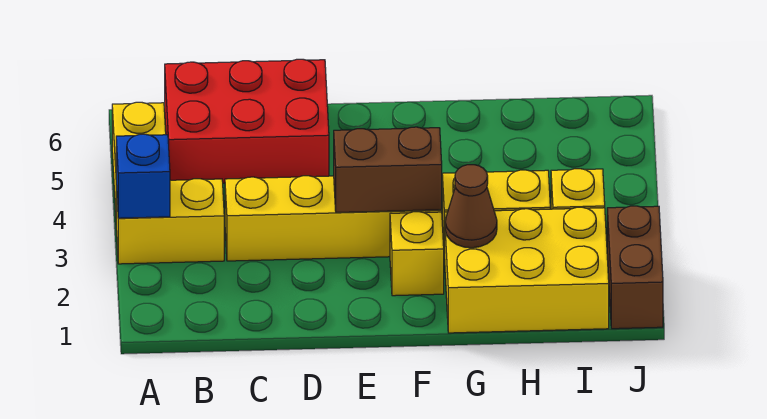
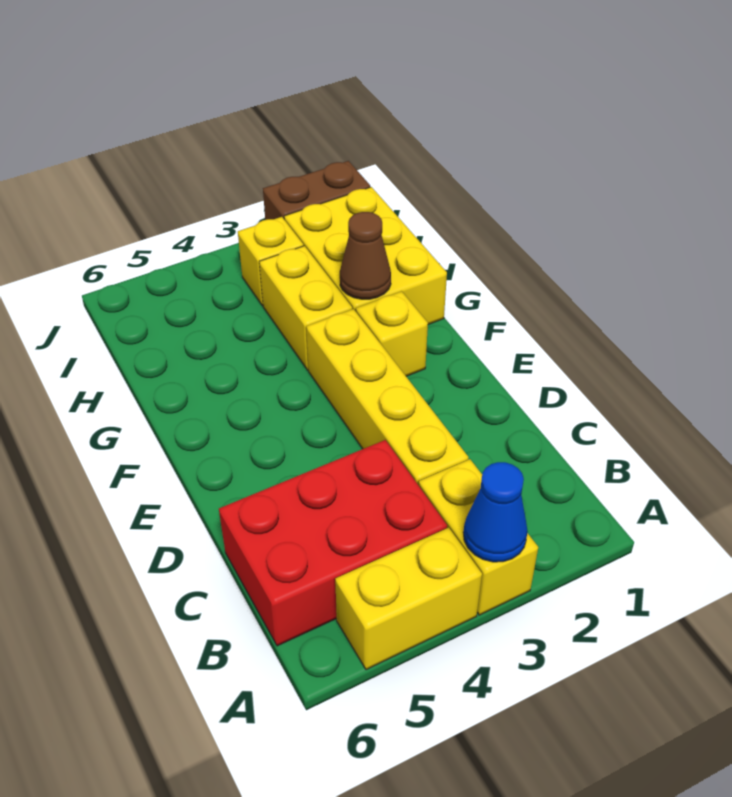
blue 1x1 brick [116,134,170,218] -> blue 1x1 cone [463,462,528,562]
red 2x3 brick [164,59,329,183] -> red 2x3 brick turned to [219,440,447,646]
brown 1x2 brick [334,127,442,213] -> none

